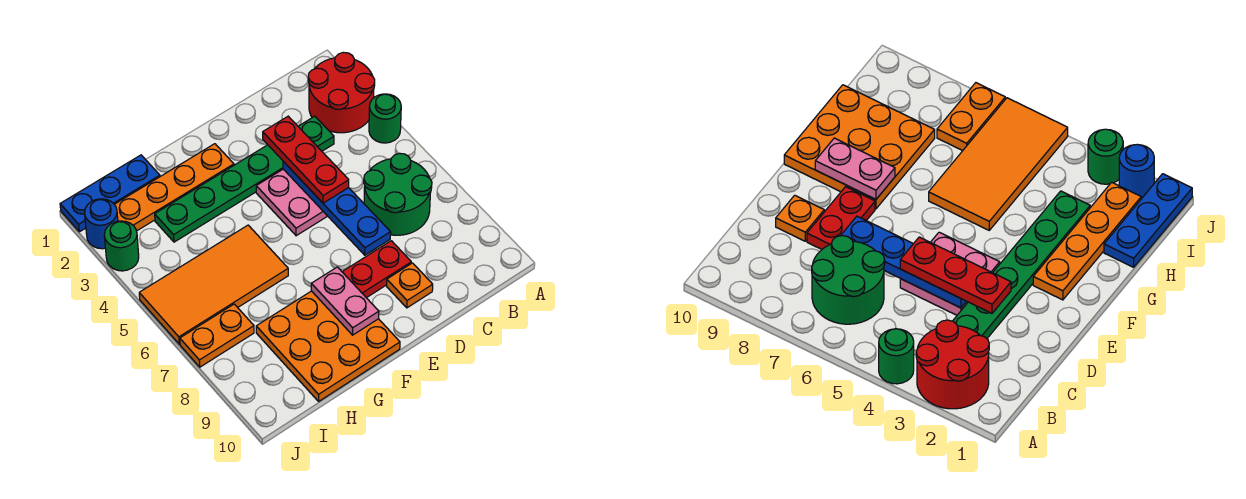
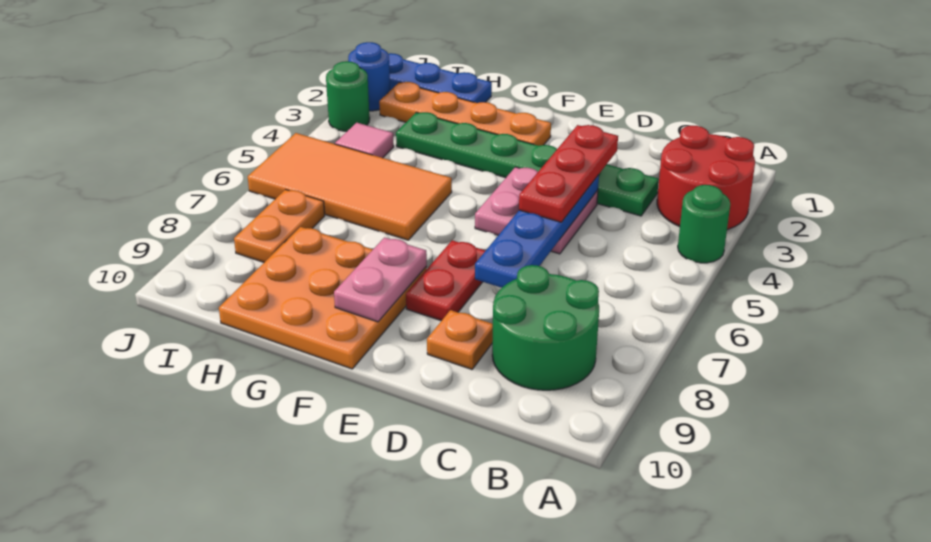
green 2x2 round brick [364,153,432,235] -> green 2x2 round brick moved to [492,265,599,390]
red 1x2 plate [342,241,411,298] -> red 1x2 plate turned to [406,240,486,321]
none -> pink 1x1 tile [335,123,394,158]
orange 1x2 plate [180,304,254,367] -> orange 1x2 plate turned to [234,190,325,262]

